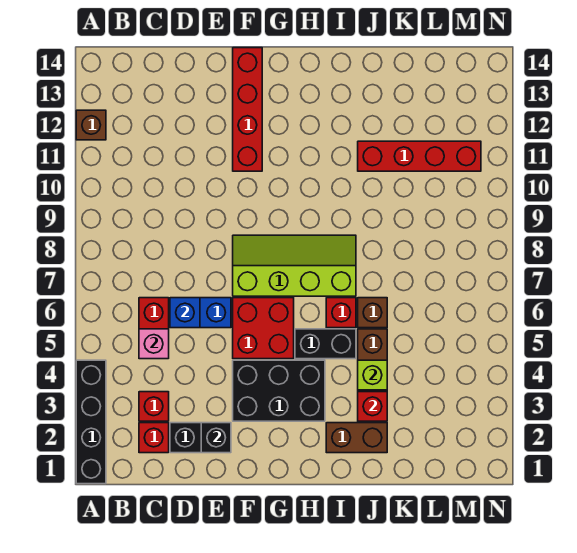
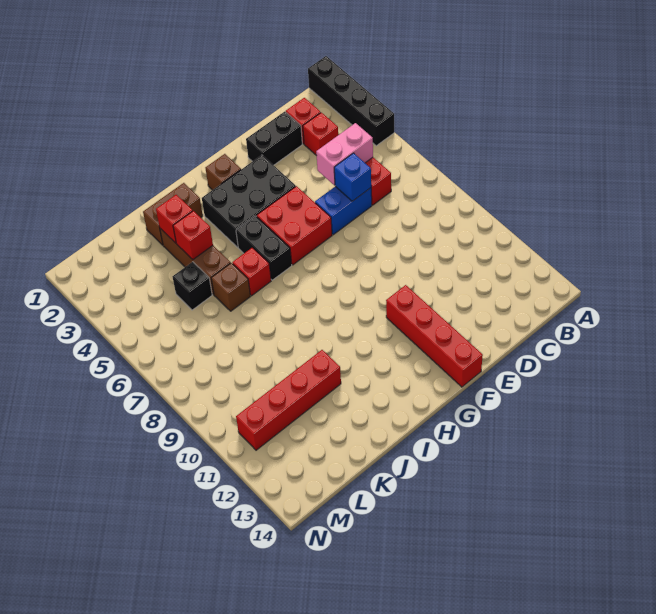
brown 1x1 brick [76,110,106,140] -> brown 1x1 brick moved to [205,154,241,190]
pink 1x1 brick [139,329,169,359] -> pink 1x2 brick [316,123,373,185]
black 1x1 brick [201,423,231,453] -> black 1x1 brick moved to [172,262,212,310]
lime 2x4 slope [233,235,356,296] -> none
black 1x2 brick [295,329,356,359] -> black 1x2 brick turned to [236,216,292,280]
lime 1x1 brick [358,360,387,390] -> red 1x1 brick [173,211,213,259]

